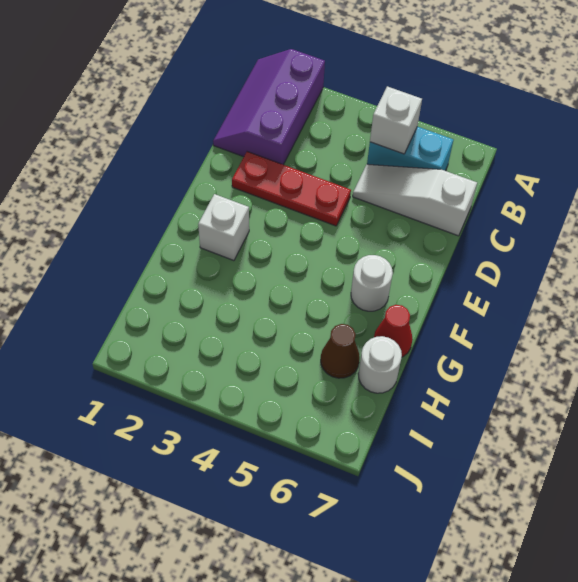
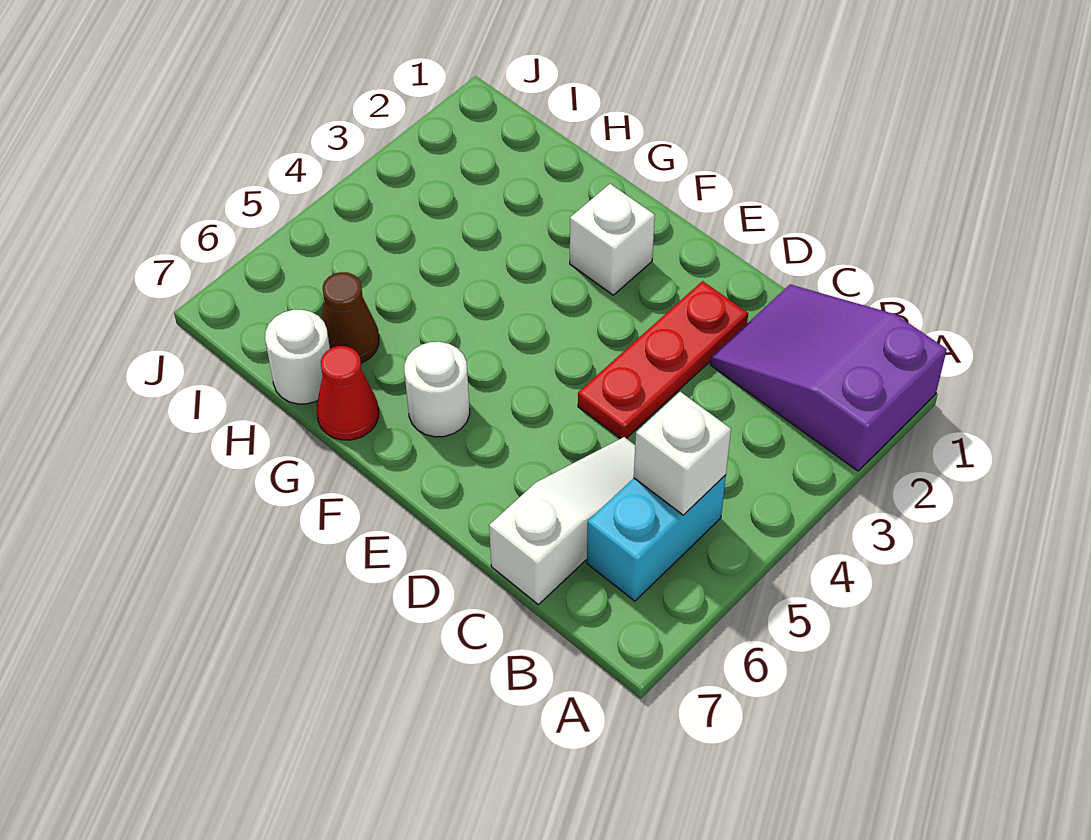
purple 2x3 slope [213,49,325,165] -> purple 2x3 slope turned to [710,285,947,471]

